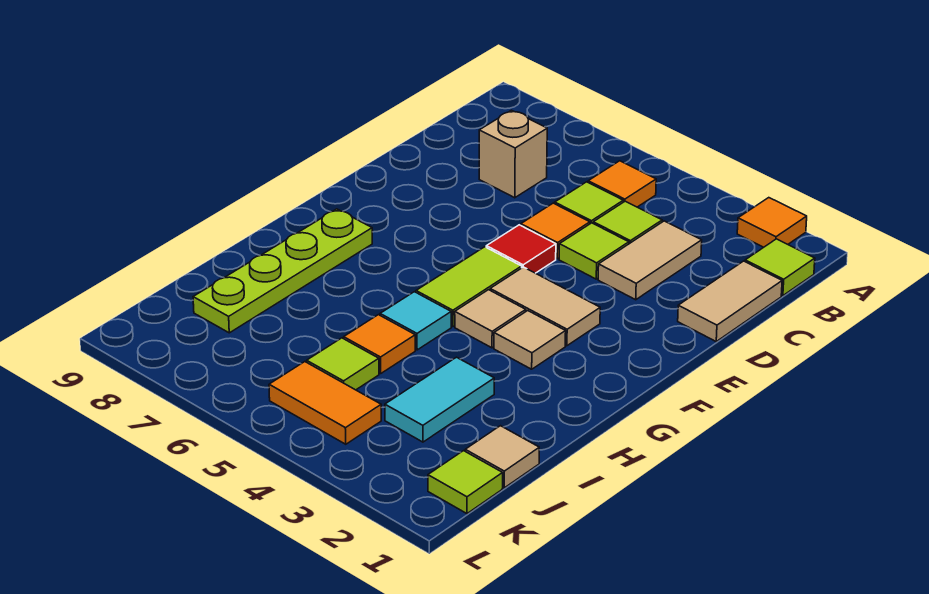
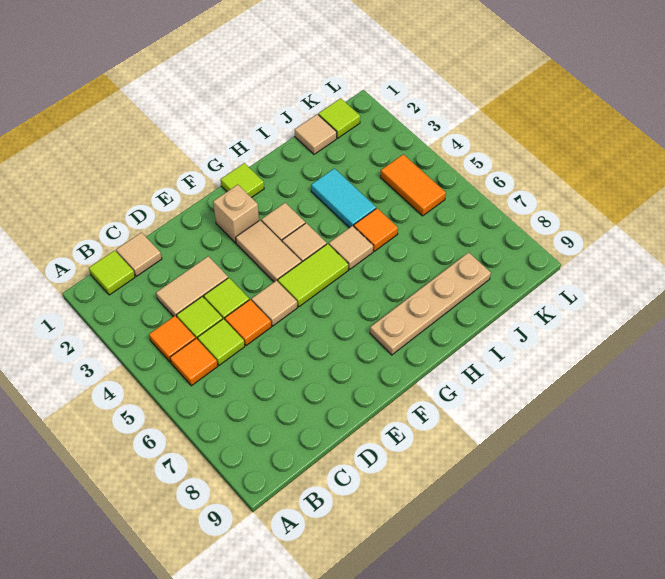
orange 1x1 tile [737,198,807,247] -> orange 1x1 tile moved to [149,316,195,362]
tan 1x2 tile [678,261,782,341] -> tan 1x1 tile [116,232,162,276]
tan 1x1 brick [479,110,547,198] -> tan 1x1 brick moved to [213,185,259,243]
red 1x1 tile [486,225,556,273] -> tan 1x1 tile [252,280,297,326]
lime 1x4 plate [193,209,372,333] -> tan 1x4 plate [370,252,491,355]
cyan 1x1 tile [380,292,451,350] -> tan 1x1 tile [329,226,373,269]
cyan 1x2 tile [385,357,494,442] -> cyan 1x2 tile turned to [311,168,376,228]
lime 1x1 tile [307,338,379,390] -> lime 1x1 tile moved to [221,163,264,198]

